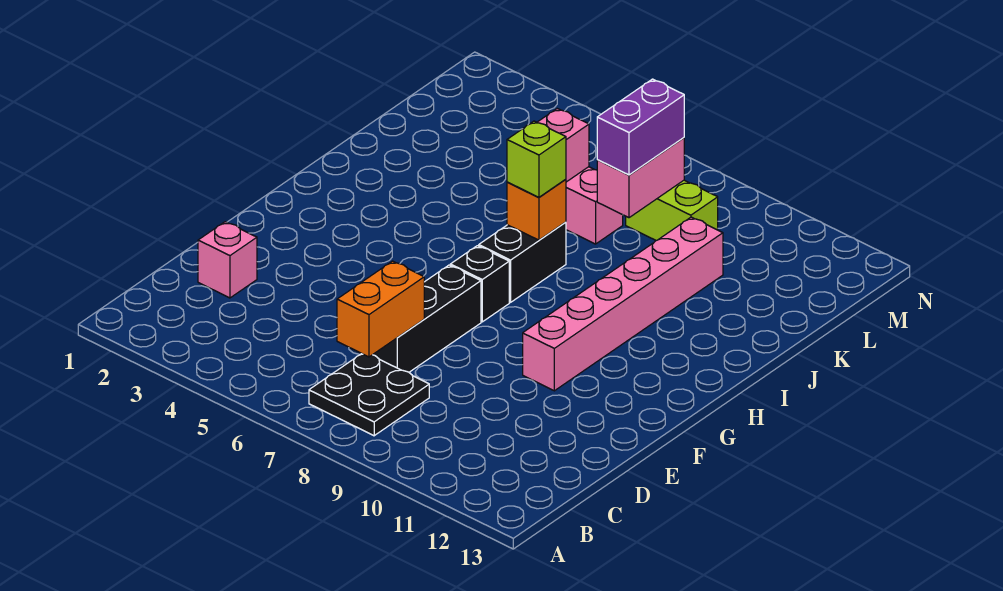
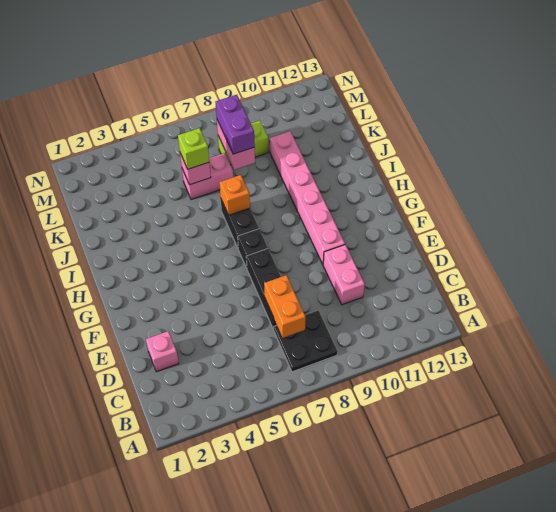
none -> pink 1x2 brick [323,245,365,305]
lime 1x1 brick [507,121,566,197] -> lime 1x1 brick moved to [178,128,209,169]

